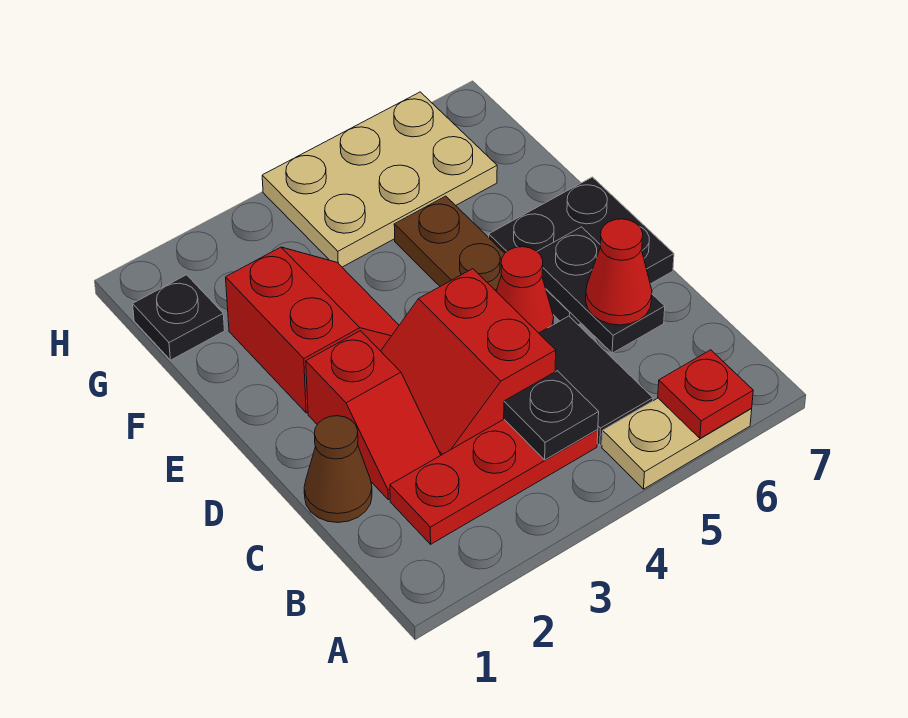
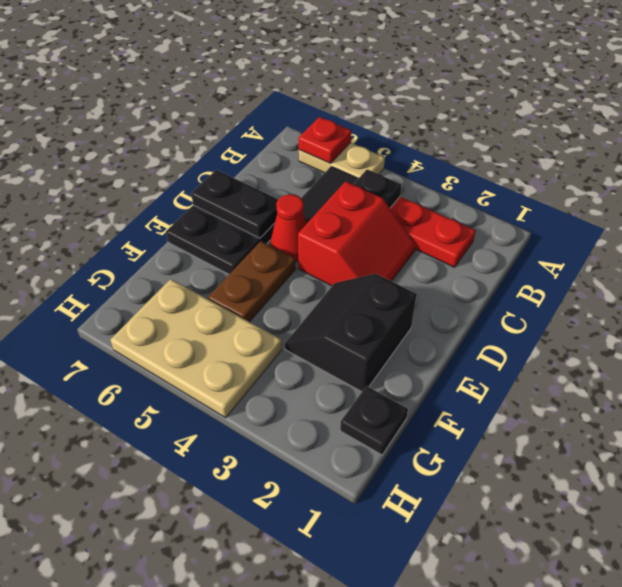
brown 1x1 cone [304,416,372,523] -> none
red 1x2 slope [306,331,441,500] -> none
black 1x2 plate [537,227,665,353] -> black 1x2 plate turned to [191,170,278,238]
red 1x1 cone [586,219,652,325] -> none
red 2x2 slope [226,247,399,413] -> black 2x2 slope [285,274,417,392]

